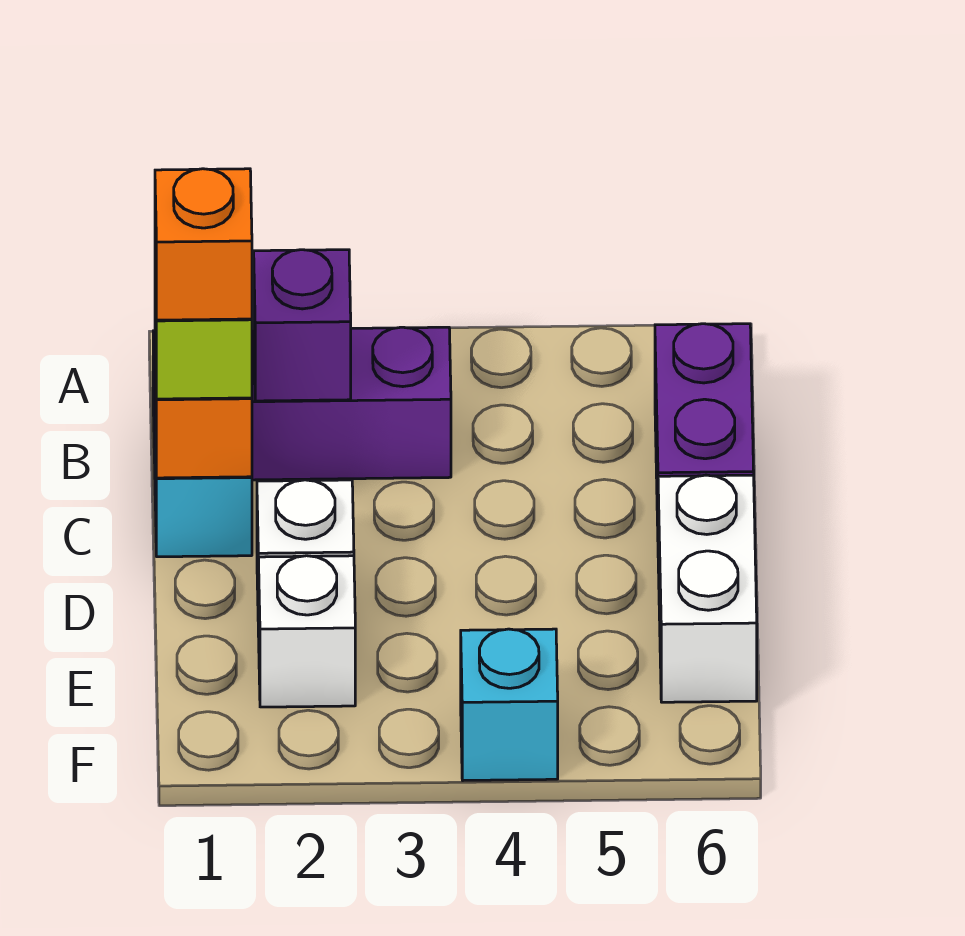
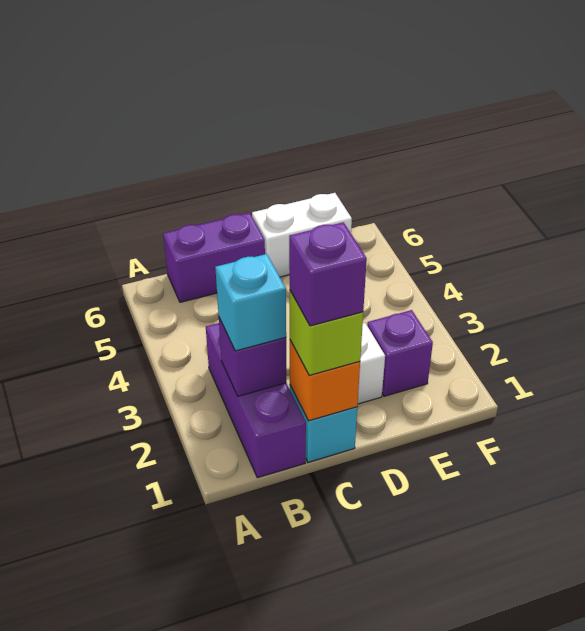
orange 1x1 brick [155,169,252,320] -> purple 1x1 brick [289,222,367,326]
white 1x1 brick [258,556,355,707] -> purple 1x1 brick [367,310,433,396]
cyan 1x1 brick [461,629,558,781] -> cyan 1x1 brick moved to [215,254,286,351]

